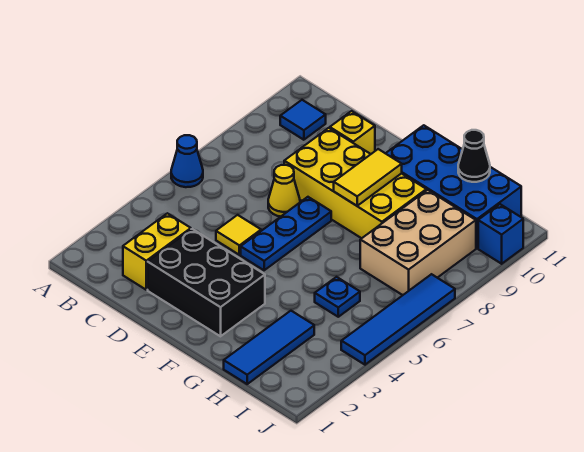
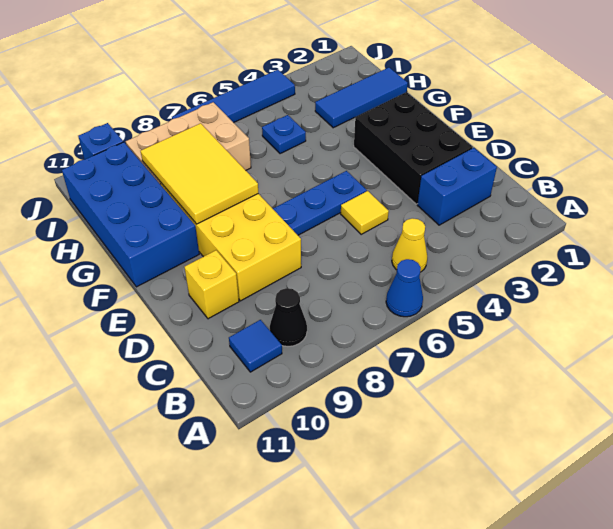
yellow 1x2 brick [123,213,191,290] -> blue 1x2 brick [417,148,497,225]
yellow 1x1 cone [268,165,300,217] -> yellow 1x1 cone moved to [392,218,427,272]
yellow 1x2 tile [334,149,402,206] -> yellow 2x3 tile [141,123,258,224]
black 1x1 cone [458,130,490,182] -> black 1x1 cone moved to [270,288,307,346]

